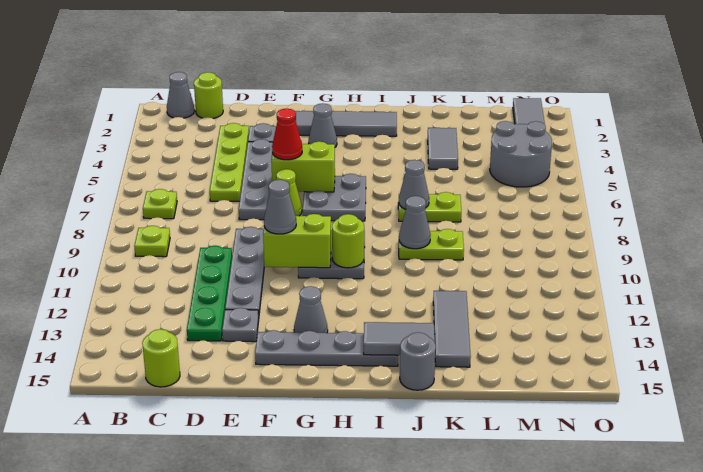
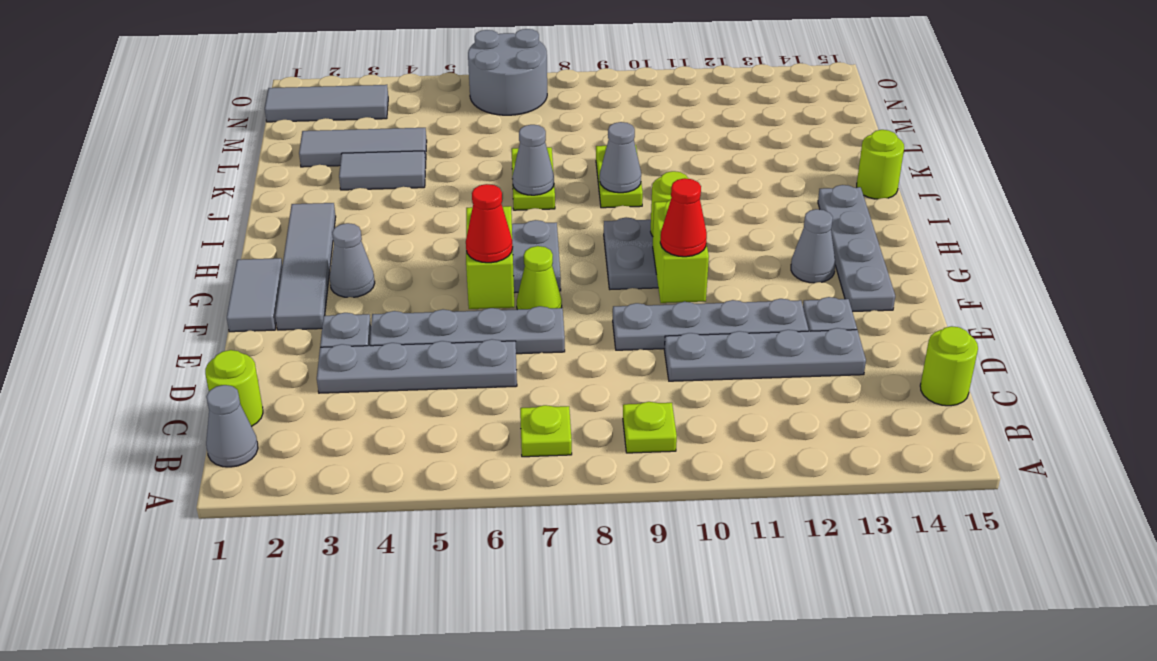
lime 1x4 plate [210,123,249,201] -> grey 1x4 plate [317,339,517,393]
green 1x4 plate [187,246,232,341] -> grey 1x4 plate [664,328,866,381]
grey 1x1 cone [264,180,296,234] -> red 1x1 cone [660,178,707,257]
grey 1x2 tile [364,322,435,355] -> grey 1x2 tile moved to [227,258,282,332]
grey 1x1 round brick [400,332,436,390] -> lime 1x1 round brick [857,130,904,199]
grey 1x3 tile [433,291,471,367] -> grey 1x3 tile moved to [299,128,427,167]
grey 2x2 round brick [490,121,552,187] -> grey 2x2 round brick moved to [468,29,547,115]

